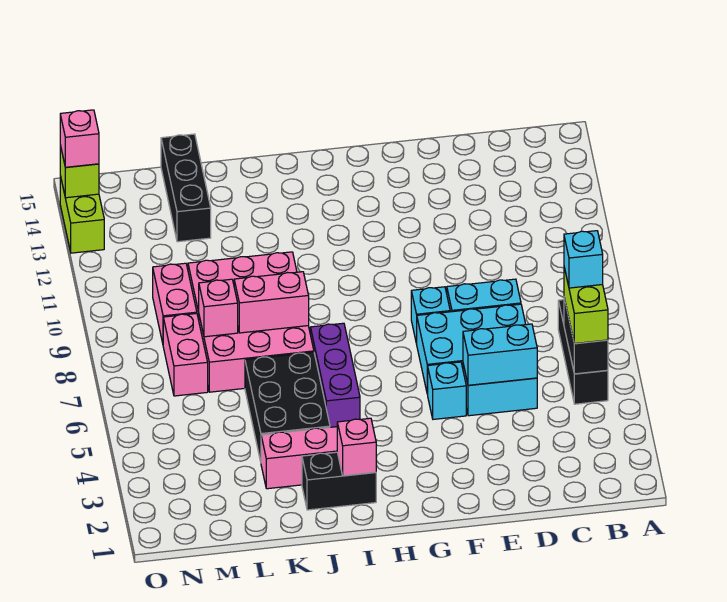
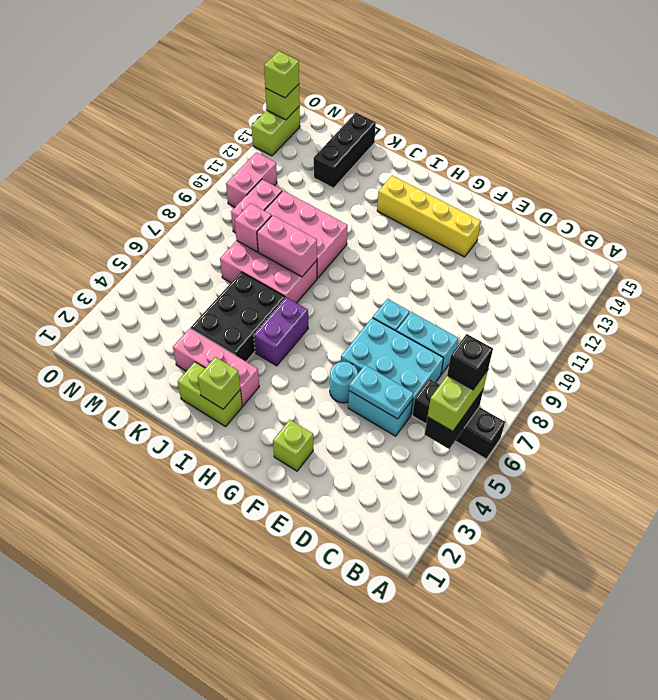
black 1x3 brick [558,300,608,404] -> black 1x3 brick turned to [412,379,505,459]
cyan 1x1 brick [564,231,603,288] -> black 1x1 brick [447,334,493,390]
cyan 1x2 brick [463,324,537,385] -> cyan 1x2 plate [349,365,414,419]
none -> lime 1x1 brick [273,420,313,471]
cyan 1x1 brick [428,362,466,419] -> cyan 1x1 round brick [330,362,358,403]
none -> yellow 1x4 brick [377,176,481,257]
black 1x2 brick [302,452,376,510] -> lime 1x2 brick [178,362,242,427]
pink 1x1 brick [337,418,376,476] -> lime 1x1 brick [198,357,240,409]
purple 1x3 brick [310,323,360,427] -> purple 1x2 brick [254,297,308,366]
pink 1x2 brick [163,313,208,396] -> pink 1x2 brick moved to [226,152,277,207]
pink 1x1 brick [60,110,99,167] -> lime 1x1 brick [264,51,299,98]

